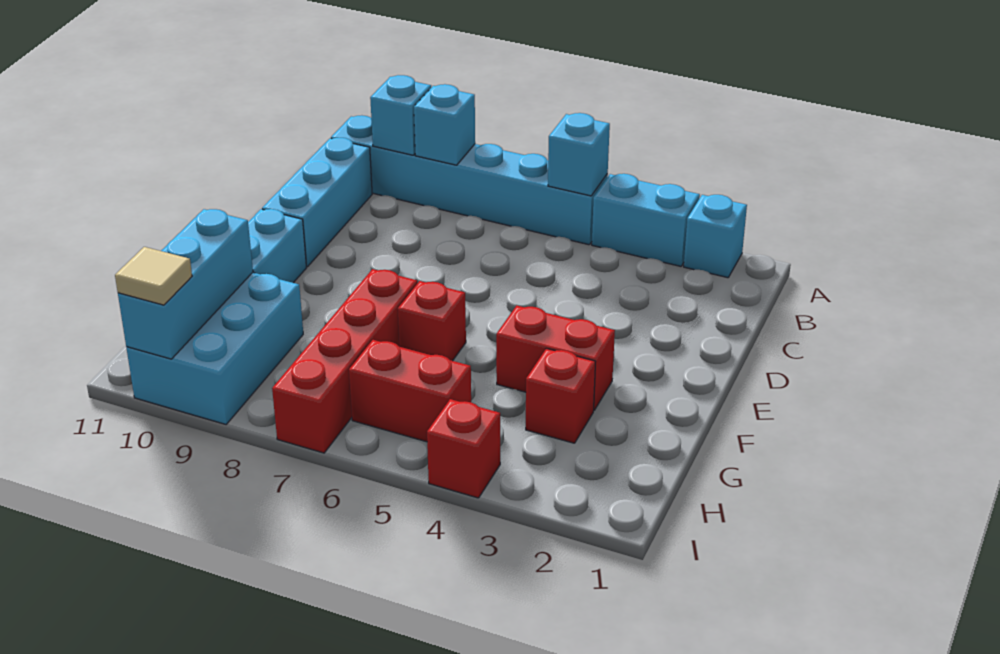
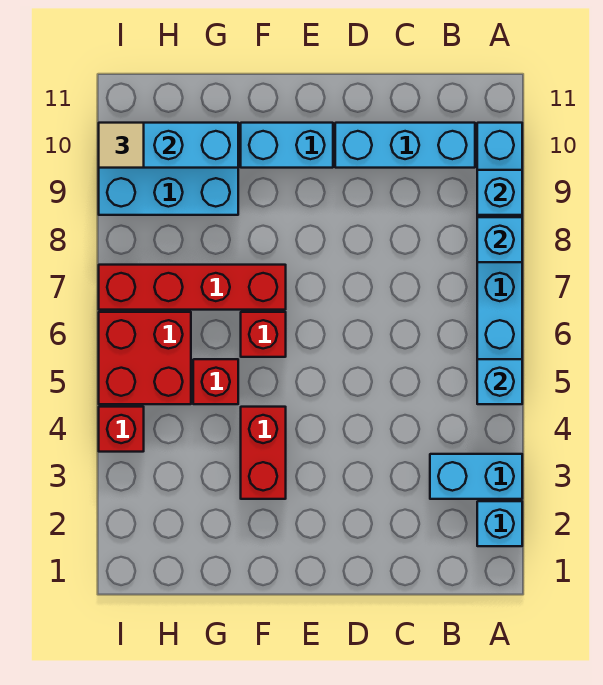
cyan 1x2 brick [592,174,700,266] -> cyan 1x2 brick turned to [430,454,522,499]
red 1x1 brick [526,348,596,443] -> red 1x1 brick moved to [193,359,238,404]
red 1x2 brick [349,340,471,442] -> red 2x2 brick [99,312,191,404]

